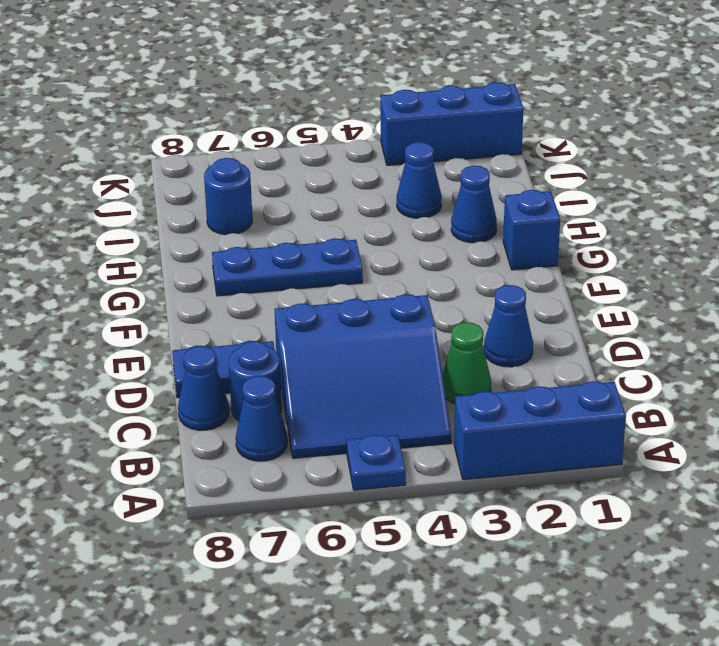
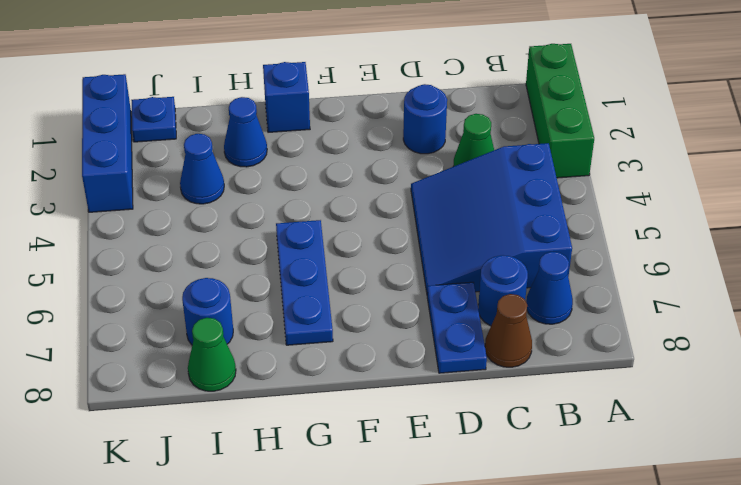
blue 1x3 brick [454,381,626,480] -> green 1x3 brick [526,44,594,178]
blue 1x1 plate [347,435,406,490] -> blue 1x1 plate moved to [131,97,176,142]
blue 3x3 slope [275,294,451,458] -> blue 3x3 slope turned to [411,143,572,293]
blue 1x1 cone [178,346,229,430] -> brown 1x1 cone [485,294,532,367]
blue 1x1 cone [484,285,533,367] -> blue 1x1 round brick [403,84,447,154]
none -> green 1x1 cone [188,318,236,391]

